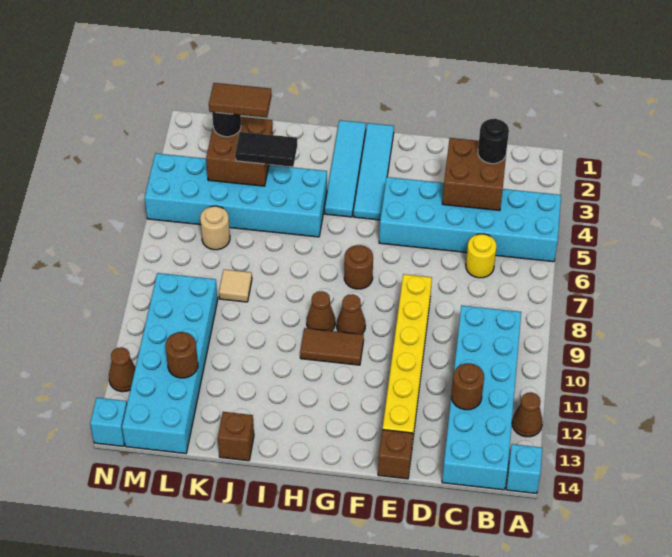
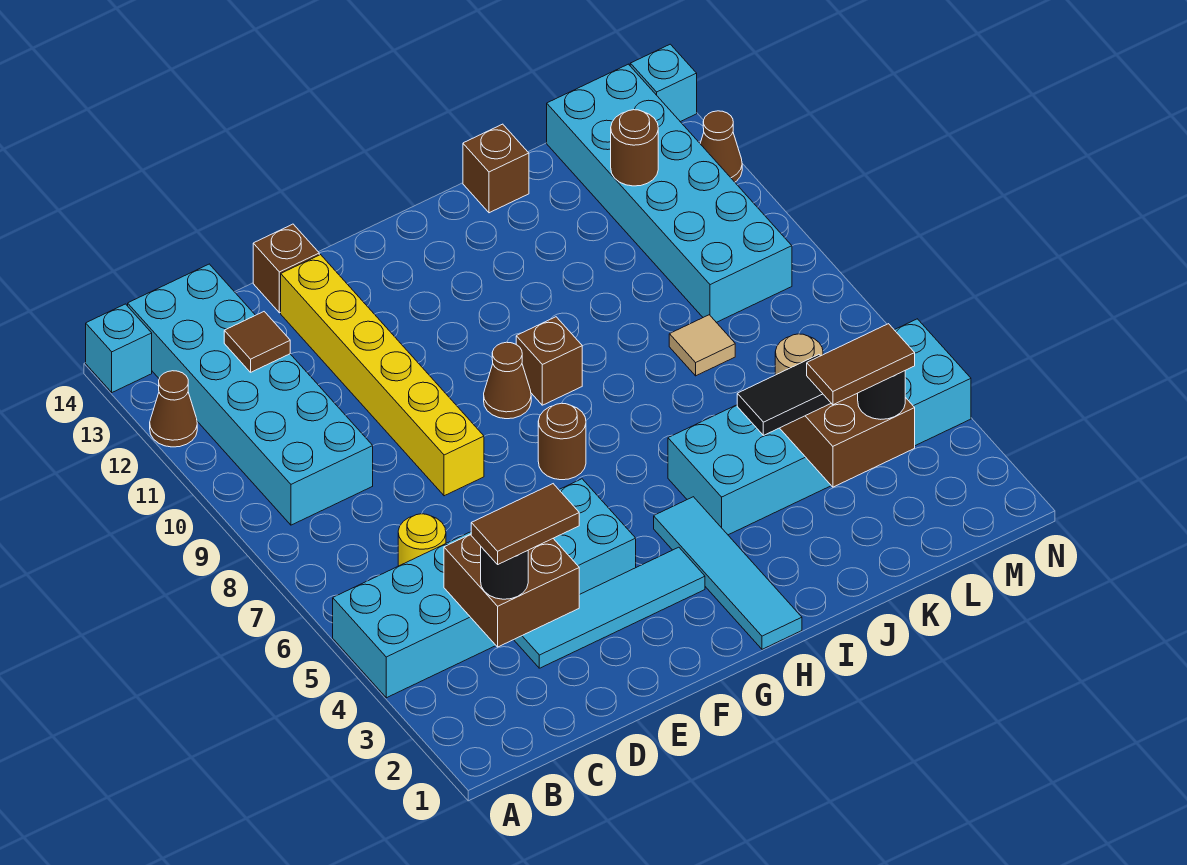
brown 1x1 round brick [451,363,484,410] -> brown 1x1 tile [224,312,290,372]
cyan 1x4 tile [354,123,394,220] -> cyan 1x4 tile turned to [514,547,705,668]
brown 1x2 tile [300,328,364,365] -> brown 1x2 tile moved to [471,484,579,564]
brown 1x1 cone [307,291,335,331] -> brown 1x1 brick [516,317,582,405]

